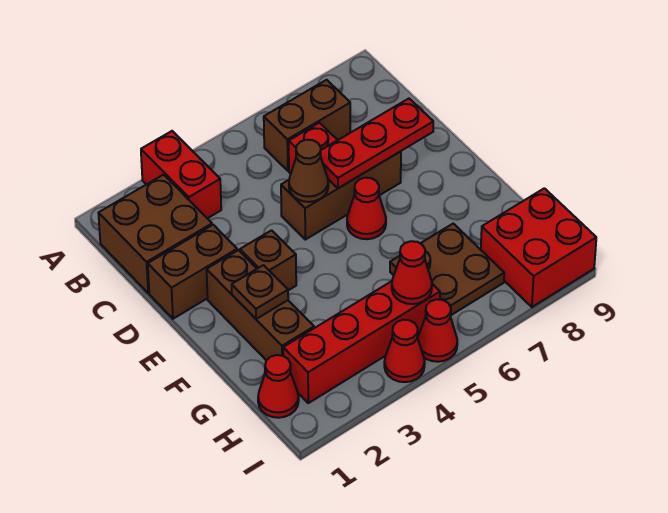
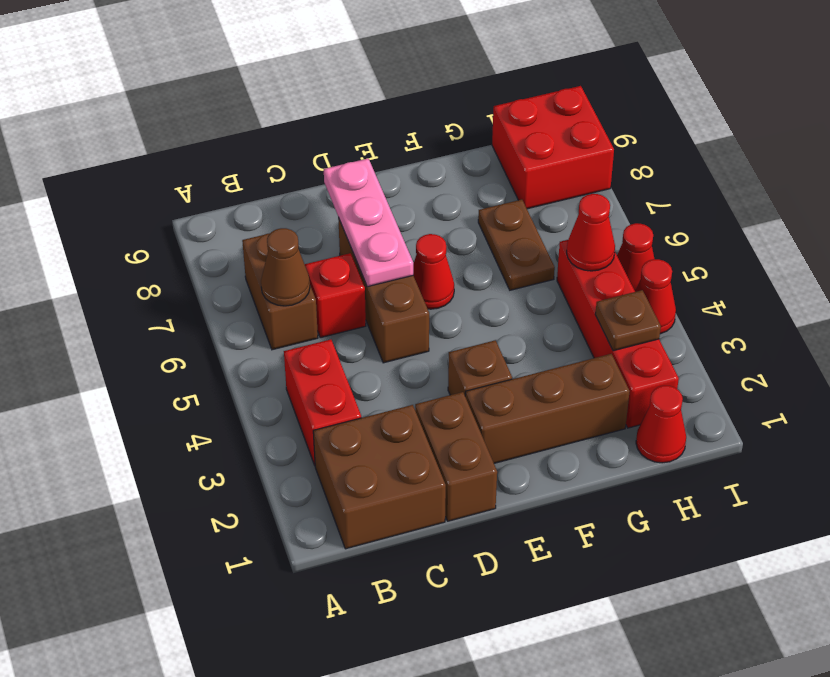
red 1x2 brick [141,131,221,218] -> red 1x2 brick turned to [284,340,361,465]
brown 1x1 cone [289,140,328,202] -> brown 1x1 cone moved to [261,228,310,306]
red 1x3 plate [320,99,433,188] -> pink 1x3 plate [324,159,413,287]
brown 1x1 plate [232,265,288,319] -> brown 1x1 plate moved to [595,290,661,351]
brown 2x2 plate [390,224,504,315] -> brown 1x2 plate [478,200,555,290]

